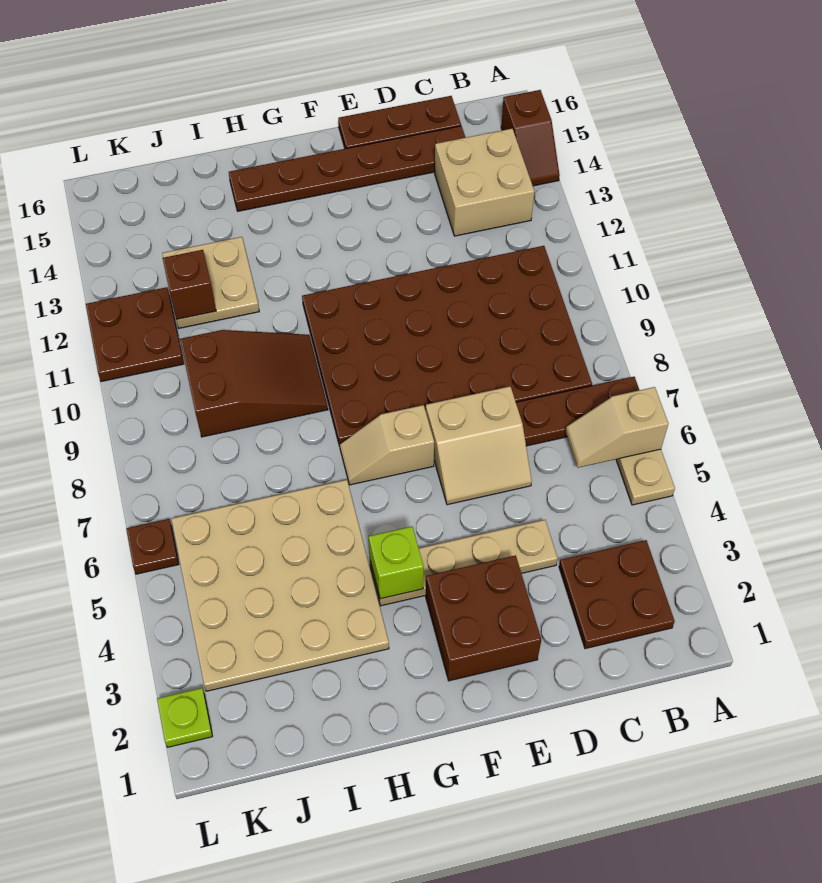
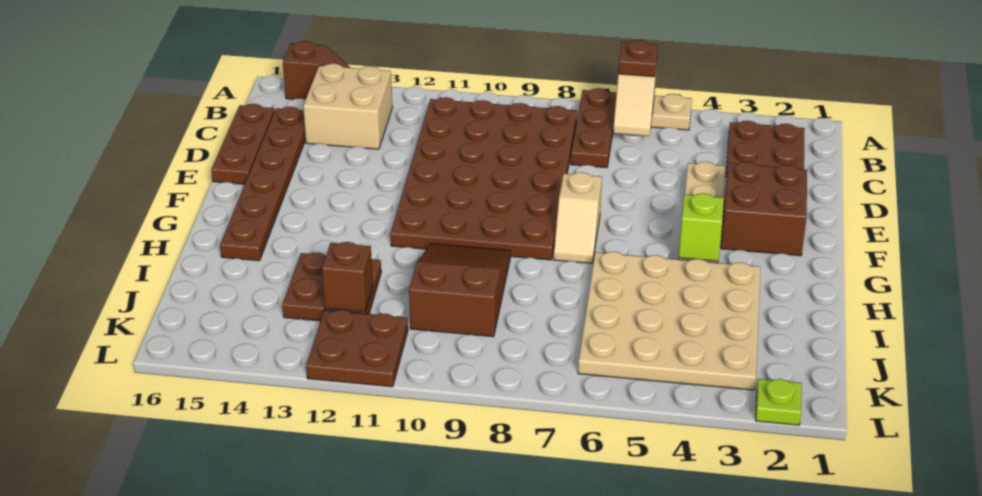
tan 2x2 slope [426,386,532,505] -> none
tan 2x2 plate [162,237,259,328] -> brown 2x2 plate [283,252,381,321]
brown 1x1 plate [126,519,179,574] -> brown 1x1 plate moved to [618,40,658,77]

